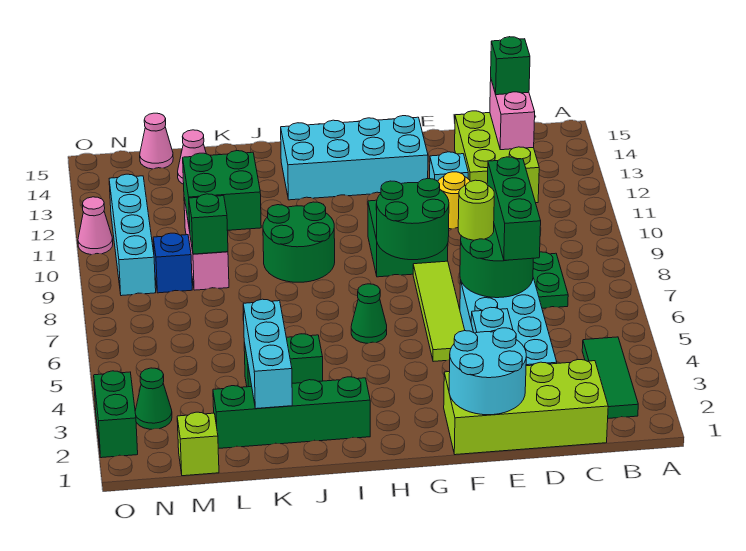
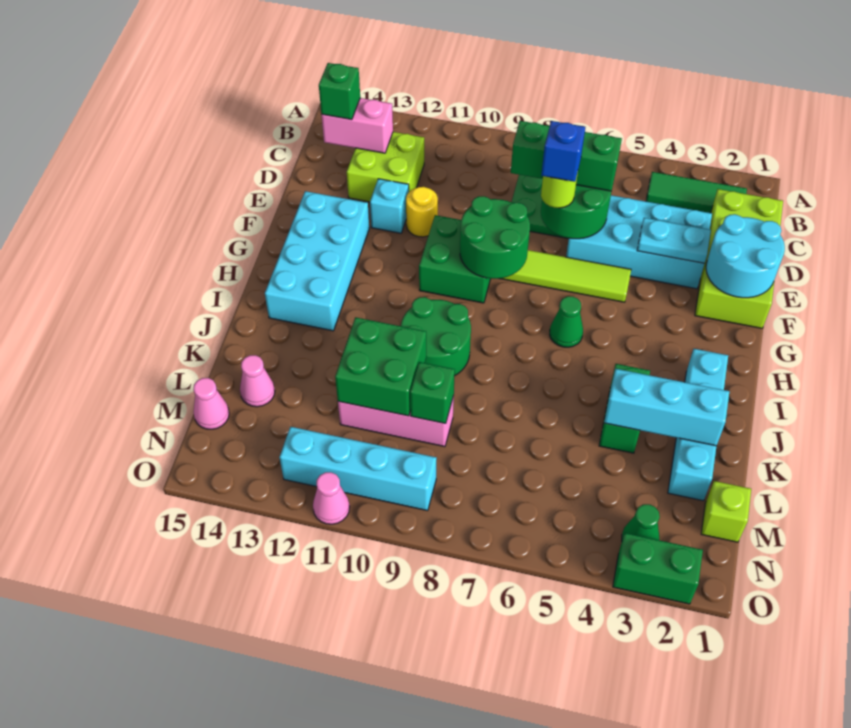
lime 2x3 brick [455,111,539,203] -> lime 2x2 brick [347,132,424,202]
green 1x4 brick [213,377,370,449] -> cyan 1x4 brick [668,349,728,501]
blue 1x1 brick [153,233,192,293] -> blue 1x1 brick moved to [541,121,585,182]

